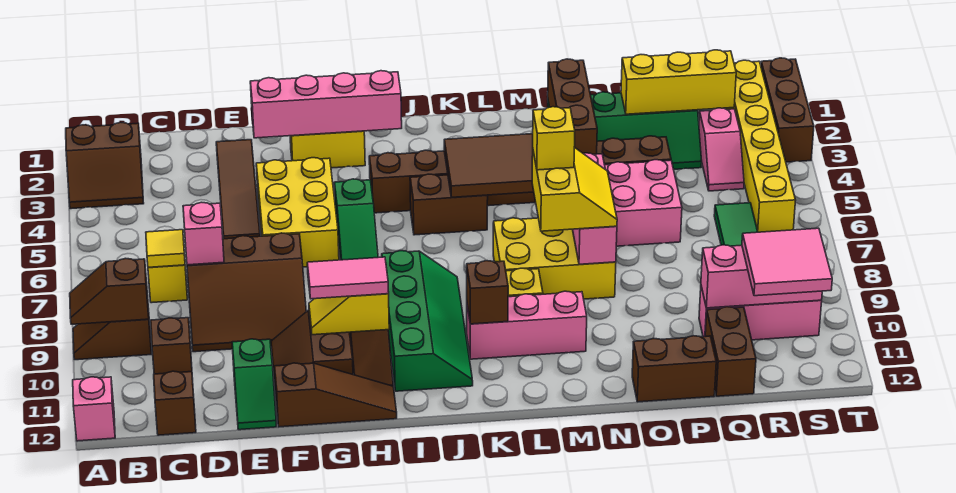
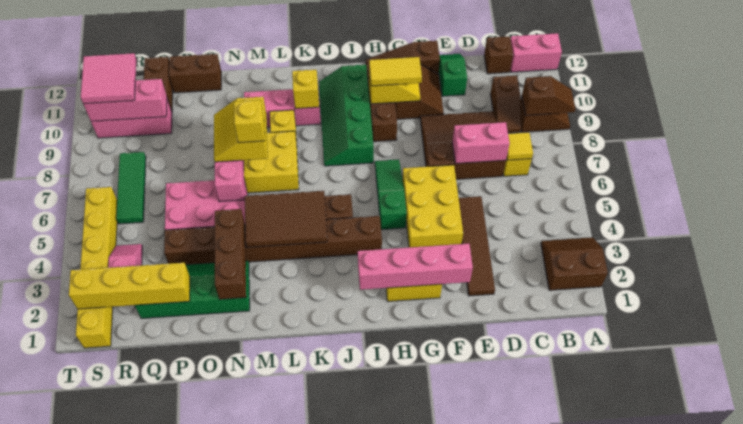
pink 1x1 brick [73,377,115,441] -> pink 1x2 brick [510,33,562,72]
pink 1x1 brick [183,202,224,265] -> pink 1x2 brick [452,122,510,164]
pink 1x2 tile [307,257,389,299] -> yellow 1x2 tile [369,57,422,86]
brown 1x1 brick [467,261,508,324] -> yellow 1x1 brick [292,69,319,109]
yellow 1x3 brick [621,50,736,114] -> yellow 1x4 brick [69,263,190,309]
brown 1x3 brick [761,58,814,162] -> none

